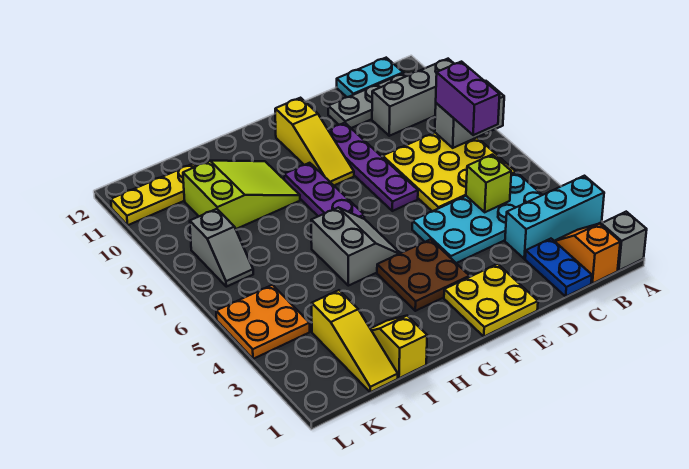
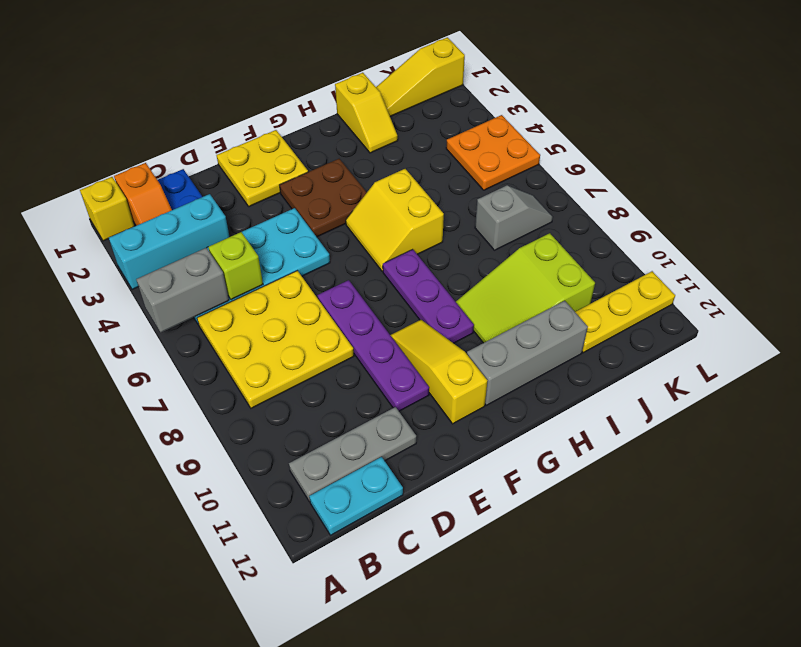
grey 1x1 brick [601,212,647,270] -> yellow 1x1 brick [80,177,134,241]
grey 1x2 brick [435,81,504,148] -> grey 1x2 brick moved to [136,248,229,333]
grey 1x3 brick [372,59,454,136] -> grey 1x3 brick moved to [467,301,588,405]
purple 1x2 brick [436,62,500,135] -> none
grey 2x2 slope [311,207,400,286] -> yellow 2x2 slope [346,169,444,271]
yellow 1x3 slope [312,290,398,392] -> yellow 1x3 slope turned to [376,37,465,116]
grey 1x2 slope [190,209,253,287] -> grey 1x2 slope turned to [475,185,553,250]

